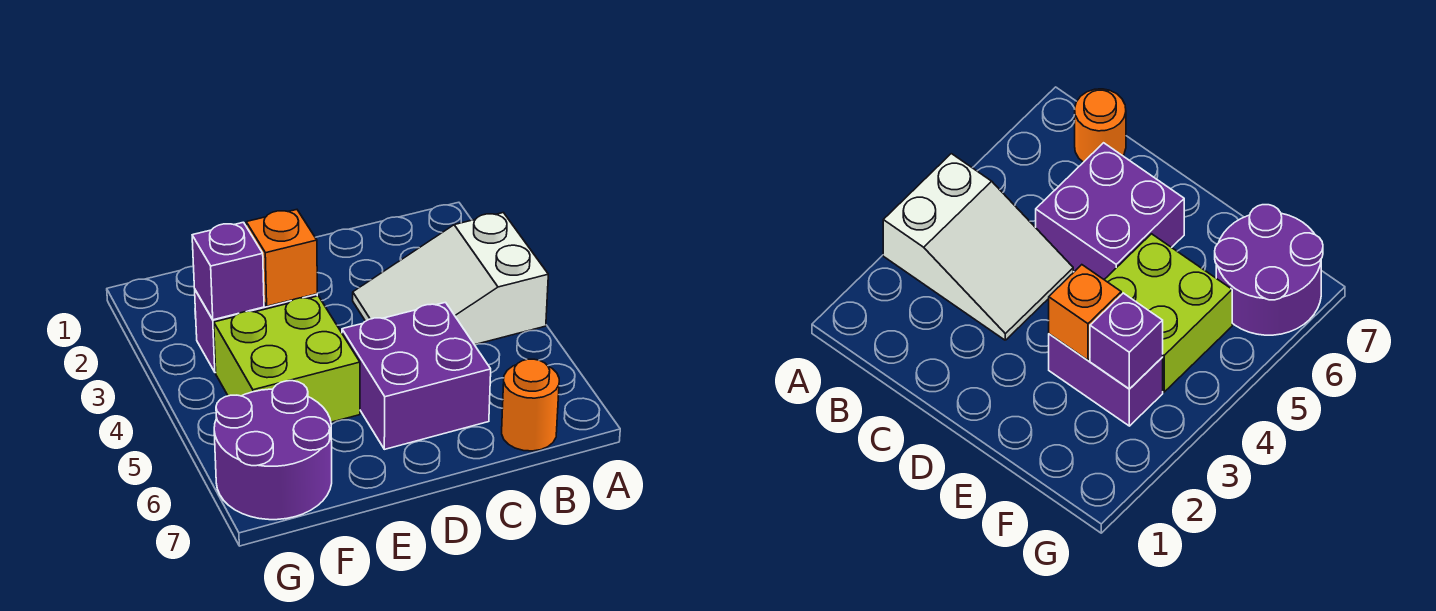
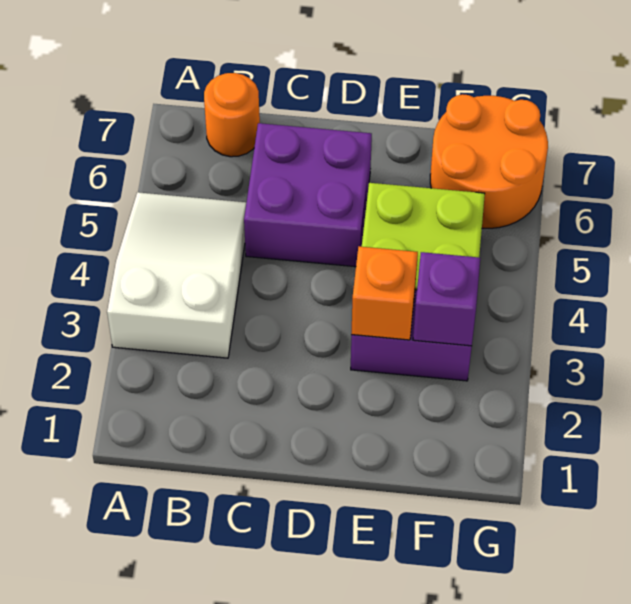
white 2x3 slope [353,213,548,345] -> white 2x3 slope turned to [107,192,246,358]
purple 2x2 round brick [214,381,332,520] -> orange 2x2 round brick [430,94,548,228]

